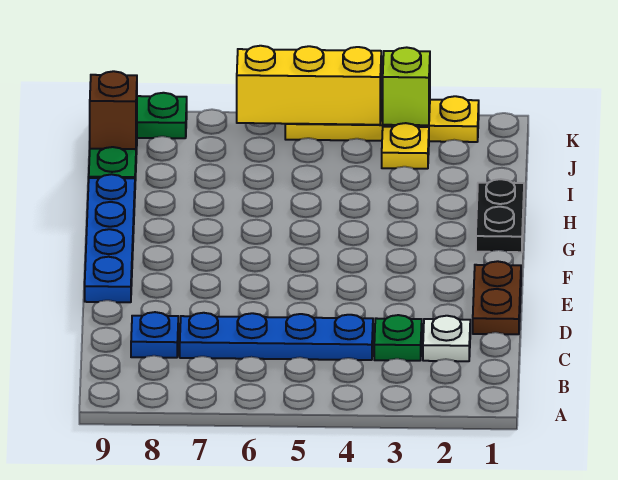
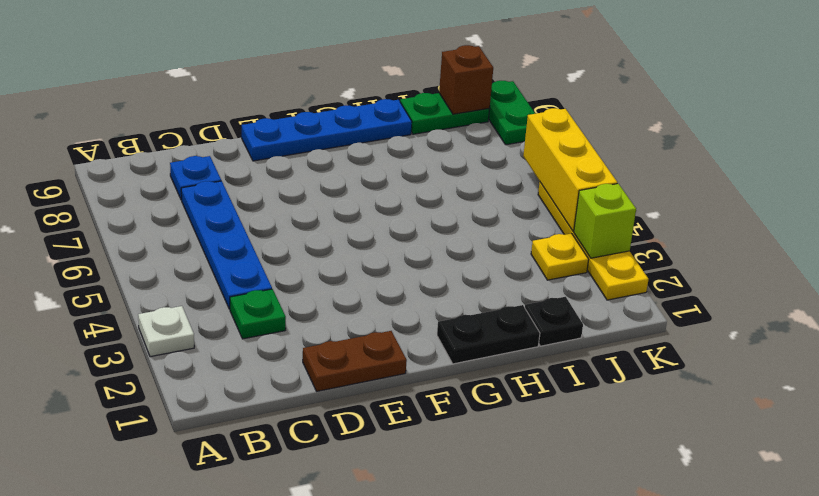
white 1x1 plate [423,316,470,361] -> white 1x1 plate moved to [138,306,194,357]
none -> black 1x1 plate [525,297,583,346]

